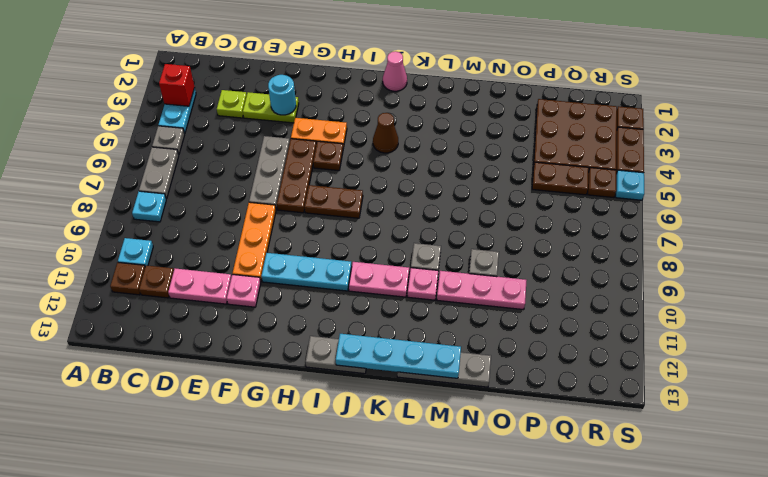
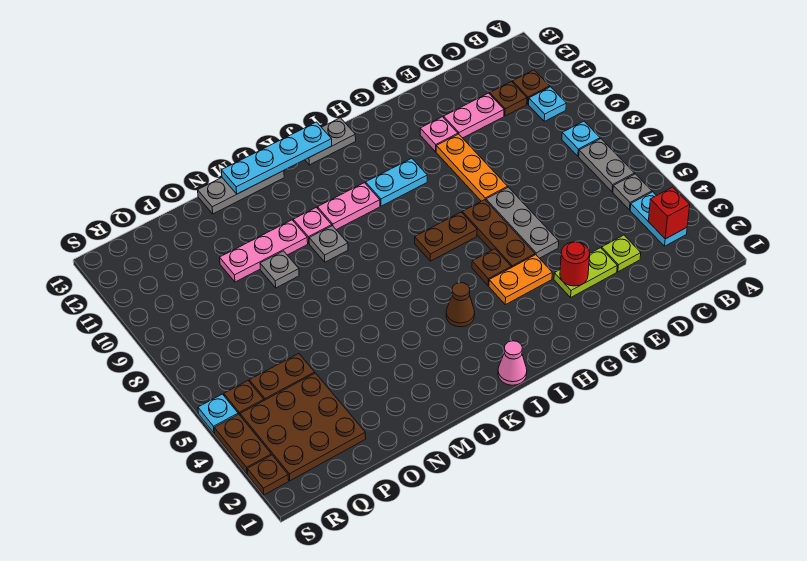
cyan 1x1 round brick [268,75,296,115] -> red 1x1 round brick [560,242,590,286]
cyan 1x3 plate [261,253,352,291] -> cyan 1x2 plate [366,158,427,206]

